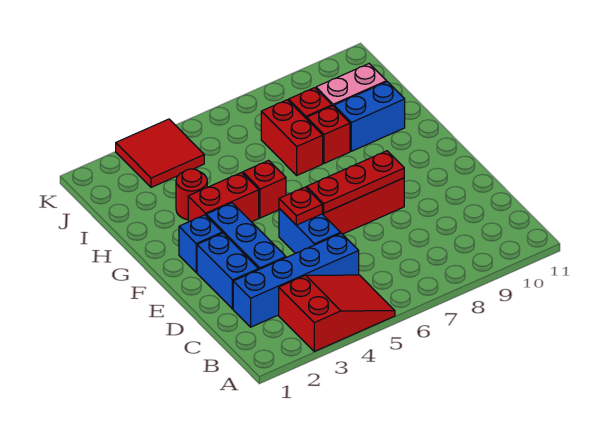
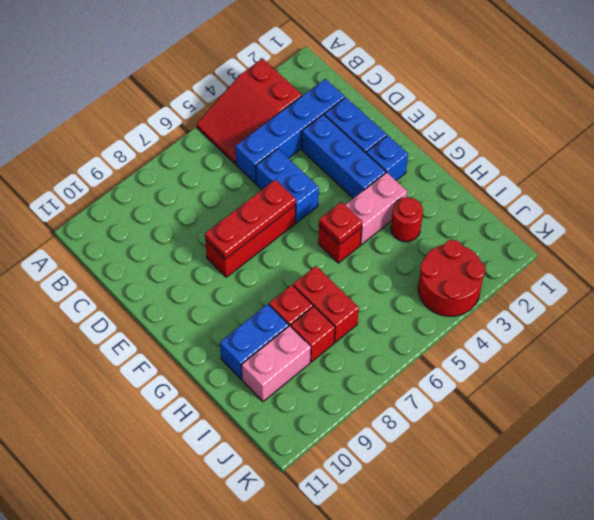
red 1x1 plate [279,187,322,225] -> red 1x1 plate moved to [319,202,362,245]
red 1x2 brick [188,173,259,222] -> pink 1x2 brick [346,172,407,245]
red 2x2 tile [116,119,204,187] -> red 2x2 round brick [418,240,485,316]

